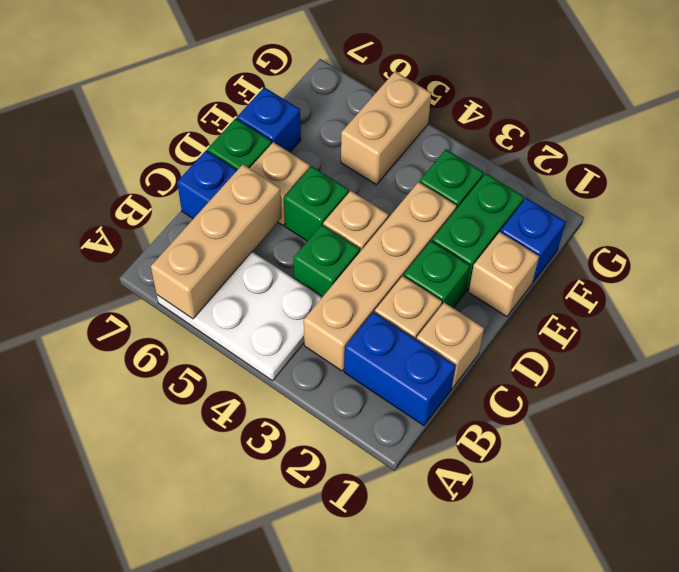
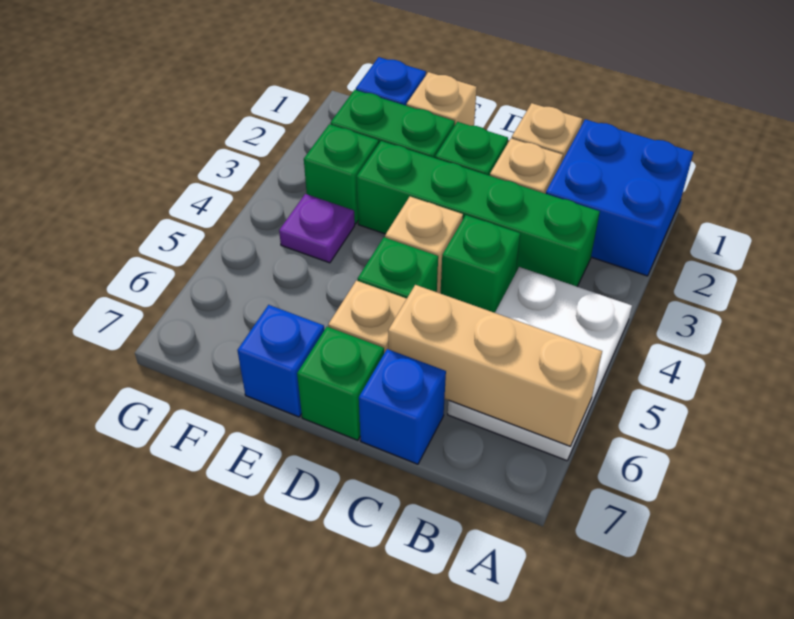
blue 1x2 brick [344,312,456,426] -> blue 2x2 brick [546,119,693,276]
tan 1x4 brick [304,182,457,371] -> green 1x4 brick [357,141,600,286]
none -> purple 1x1 plate [279,194,355,263]
tan 1x2 brick [341,72,431,185] -> none

